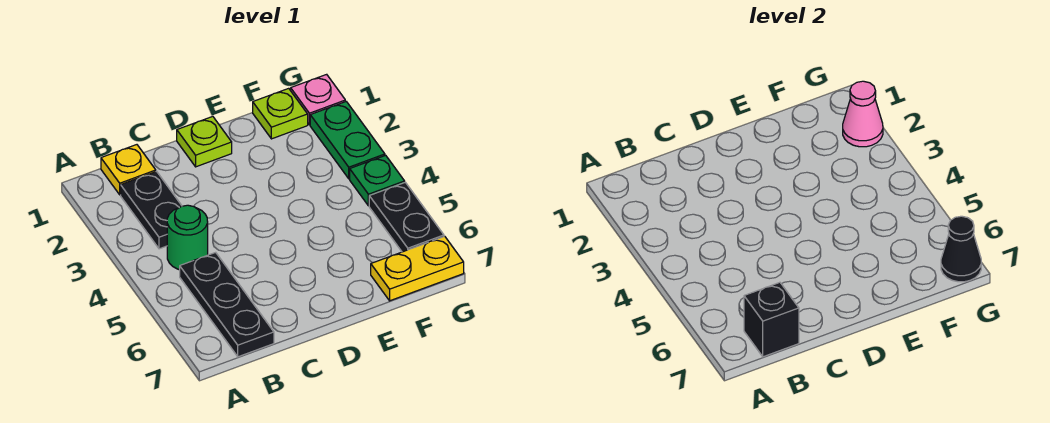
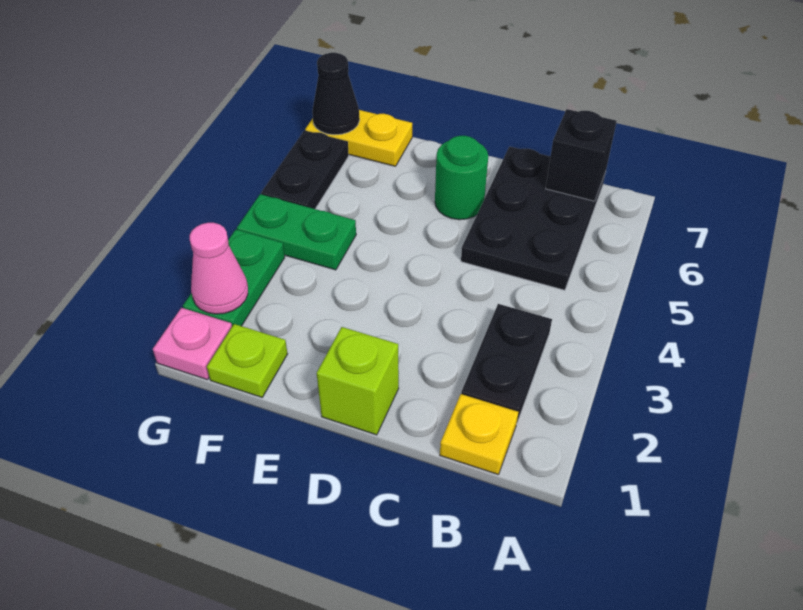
green 1x1 round brick [167,205,208,270] -> green 1x1 round brick moved to [435,136,488,220]
black 1x3 plate [180,252,274,357] -> black 2x3 plate [461,146,606,290]
lime 1x1 plate [177,116,232,167] -> lime 1x1 brick [317,327,399,435]
green 1x1 plate [350,155,405,206] -> green 1x2 plate [237,194,356,270]

